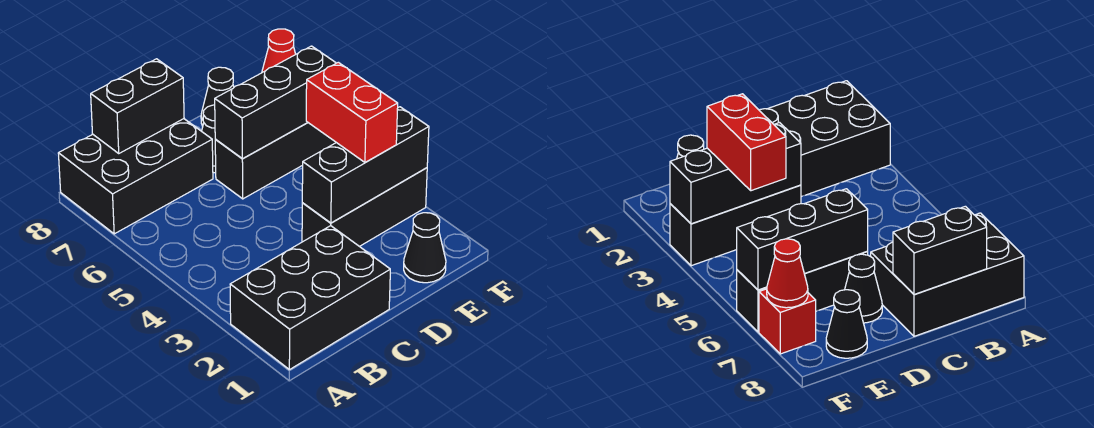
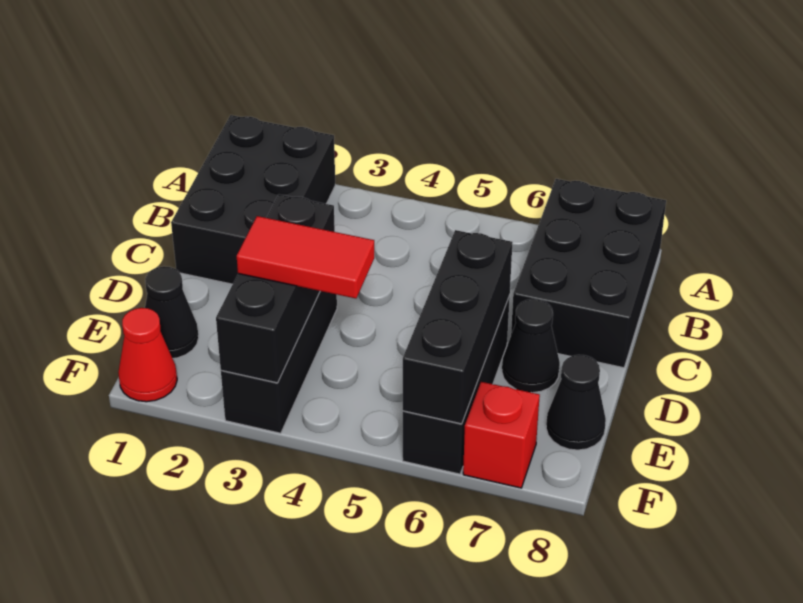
black 1x2 brick [91,59,184,153] -> none
red 1x2 brick [306,62,398,162] -> red 1x2 tile [237,216,374,298]
red 1x1 cone [262,29,296,72] -> red 1x1 cone moved to [118,308,177,402]

